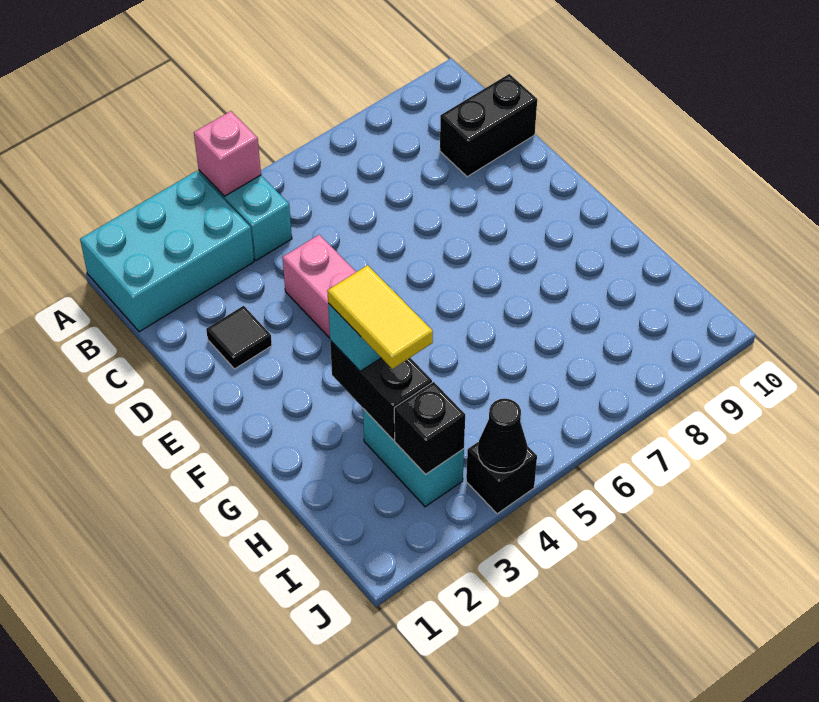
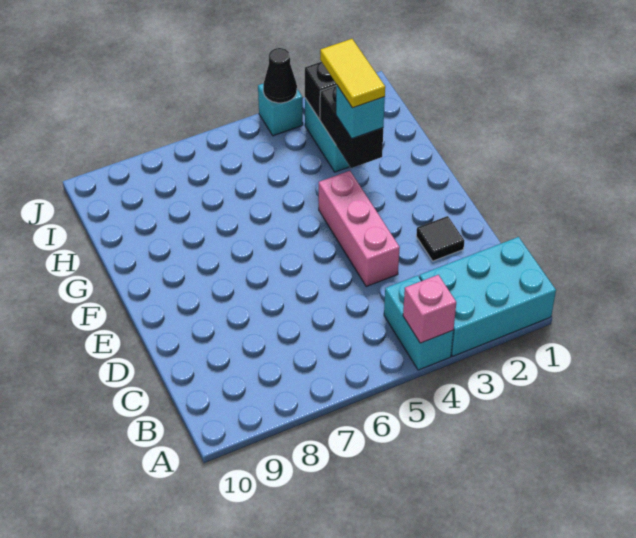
black 1x2 brick [440,74,537,177] -> none
black 1x1 brick [466,442,537,514] -> cyan 1x1 brick [258,84,303,136]

